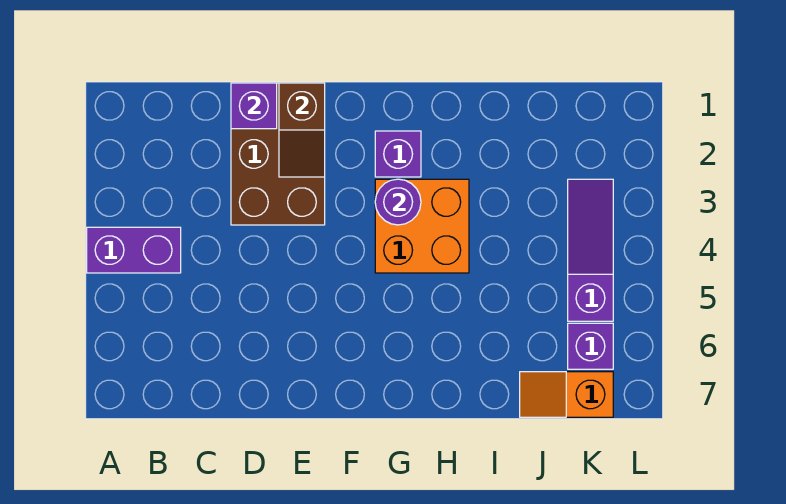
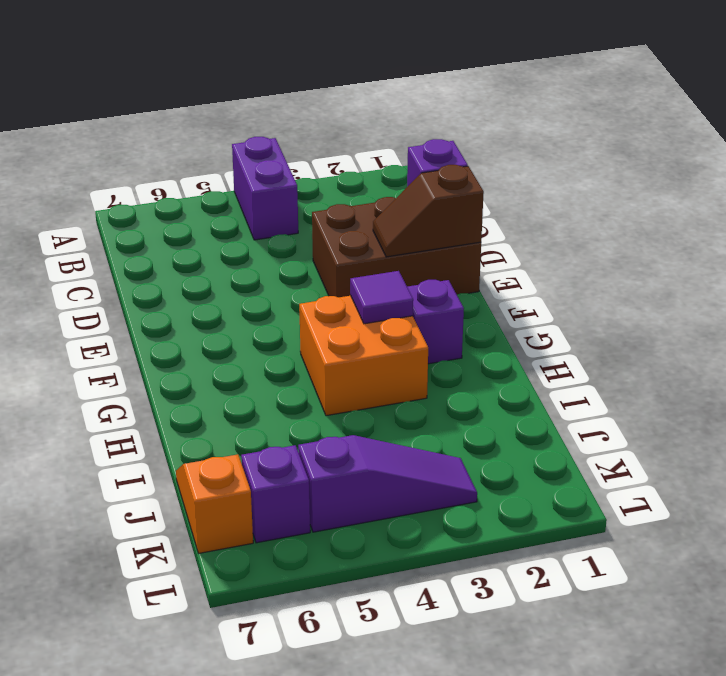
purple 1x1 round brick [375,179,421,225] -> purple 1x1 tile [350,271,413,324]

